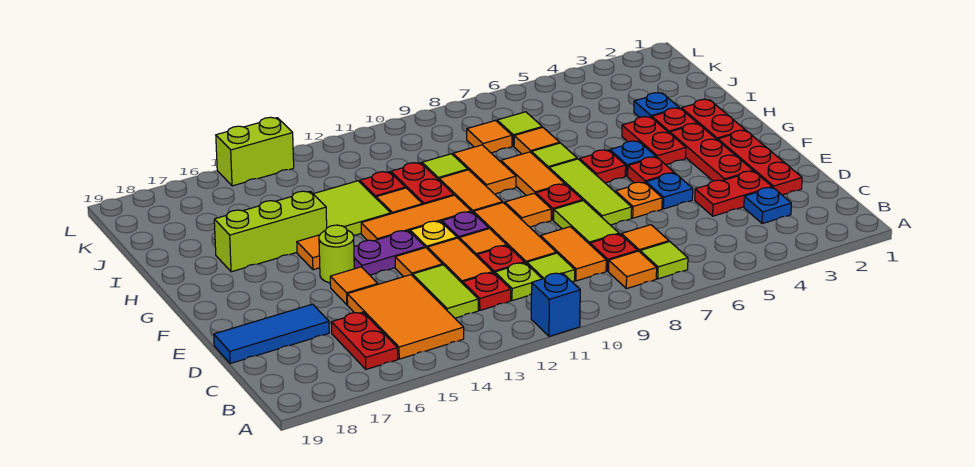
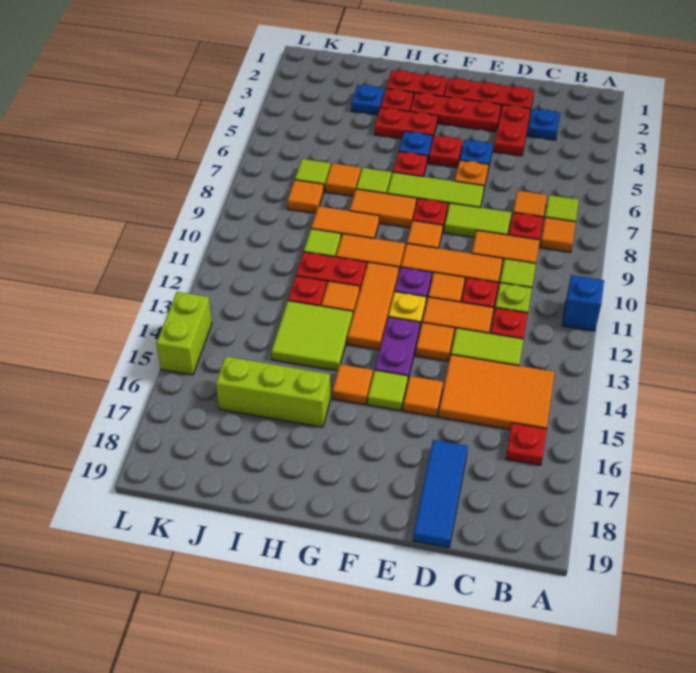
red 1x2 plate [331,312,398,369] -> red 1x1 plate [506,423,547,465]
lime 1x1 round brick [319,225,354,283] -> lime 1x1 tile [368,370,408,411]
lime 1x3 brick [214,191,327,272] -> lime 1x3 brick turned to [216,356,330,427]

